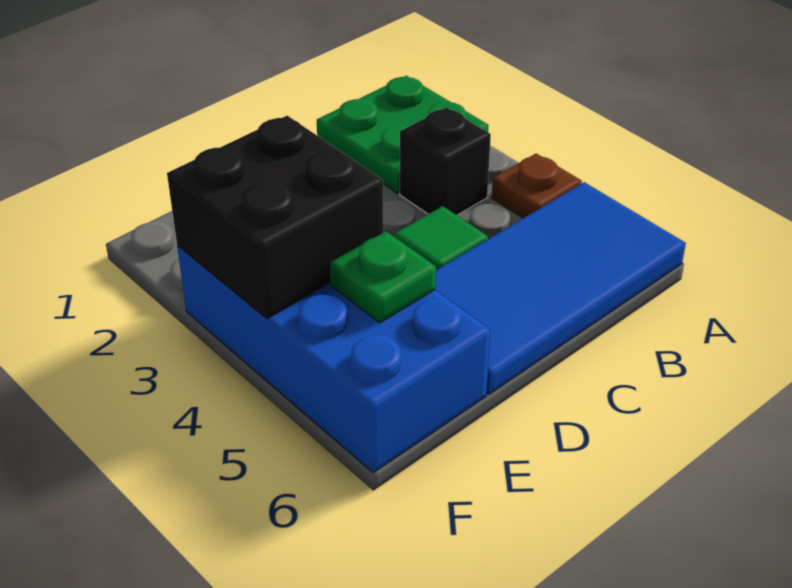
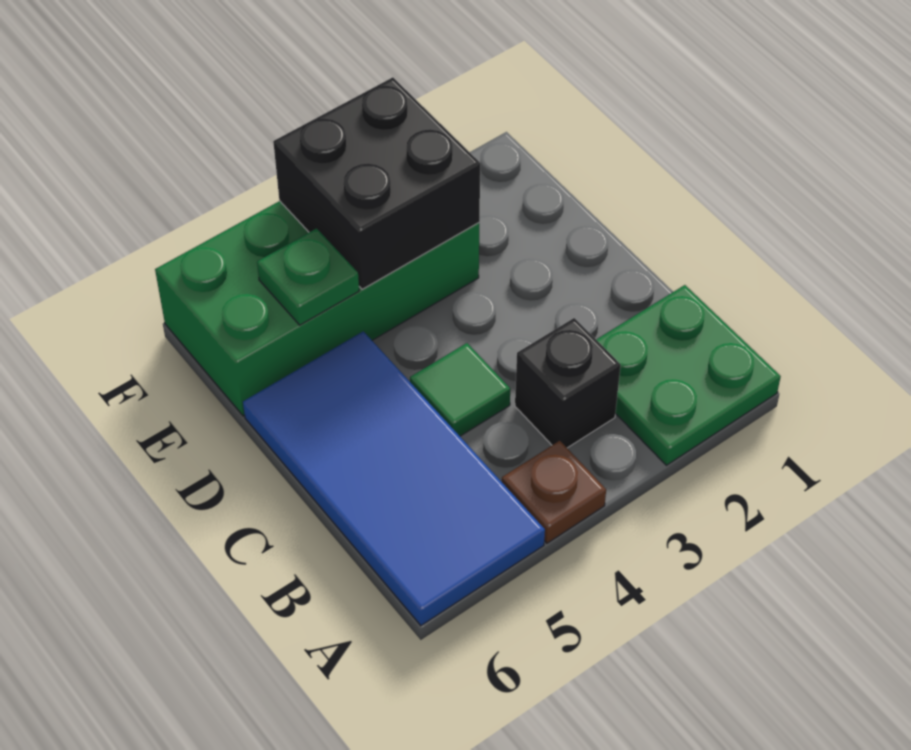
blue 2x4 brick [177,246,490,473] -> green 2x4 brick [155,201,479,416]

